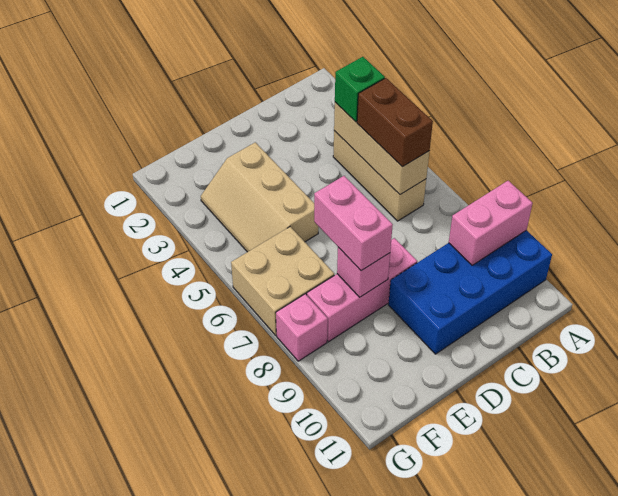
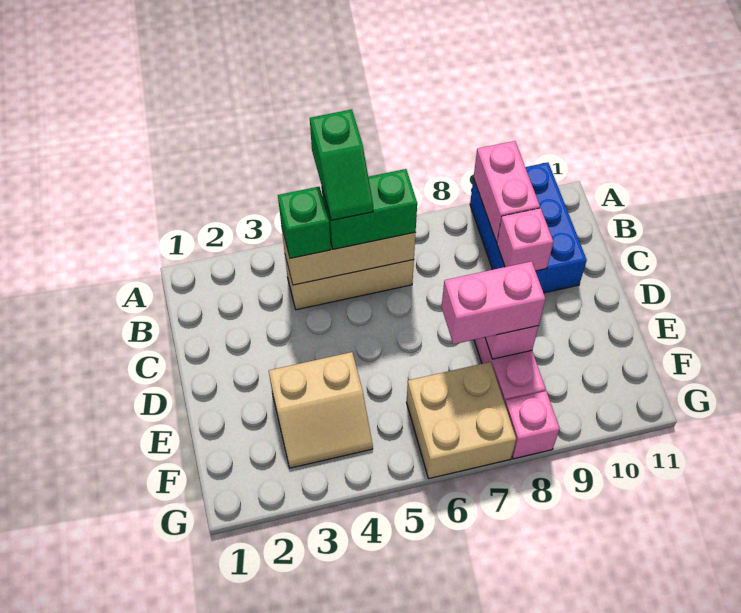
none -> green 1x2 slope [310,109,373,220]
blue 2x4 brick [388,230,552,354] -> blue 2x3 brick [470,163,587,293]
brown 1x2 brick [357,78,433,167] -> green 1x2 brick [322,169,417,249]
none -> pink 1x1 brick [497,208,553,271]
tan 2x3 slope [201,142,318,252] -> tan 2x2 slope [269,352,373,468]

